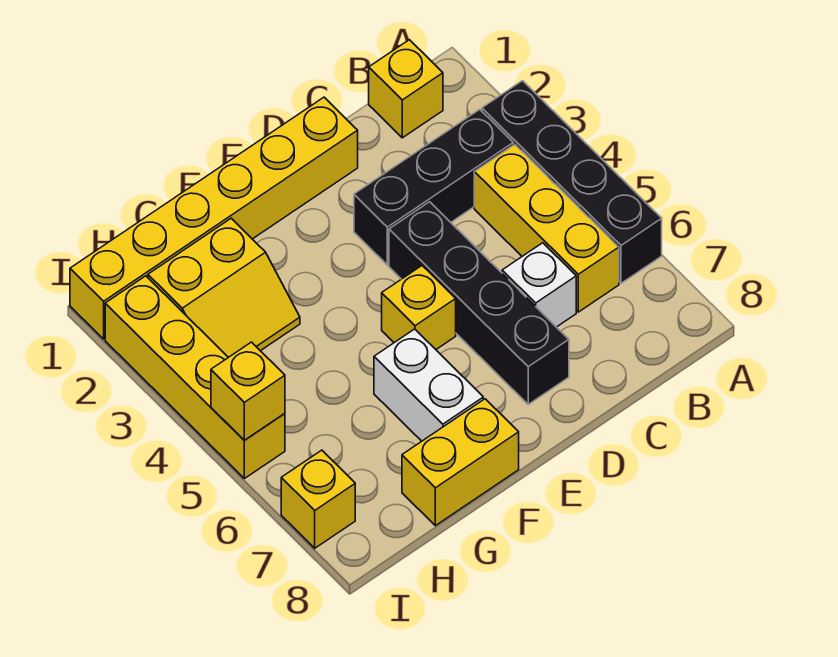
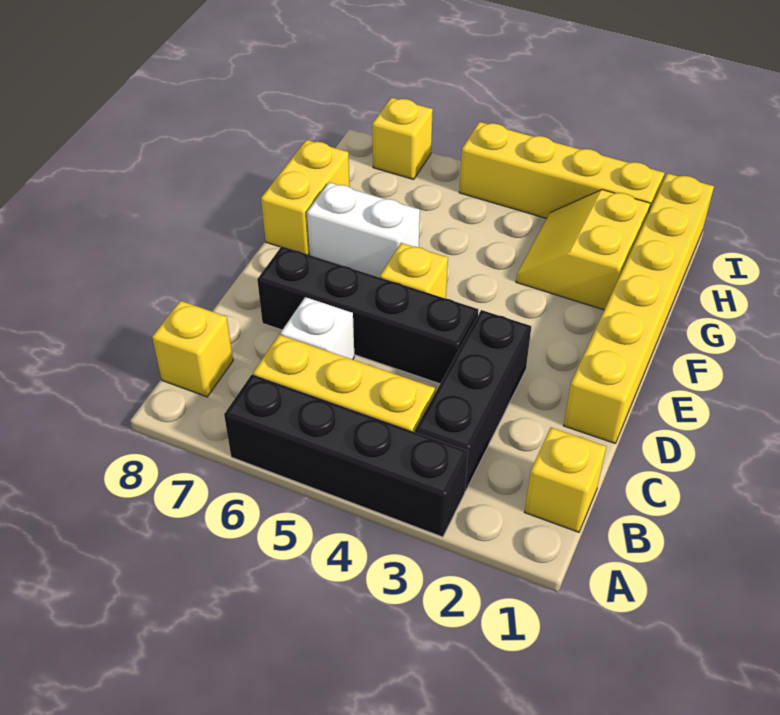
yellow 1x1 brick [211,342,285,440] -> yellow 1x1 brick moved to [152,301,233,397]

